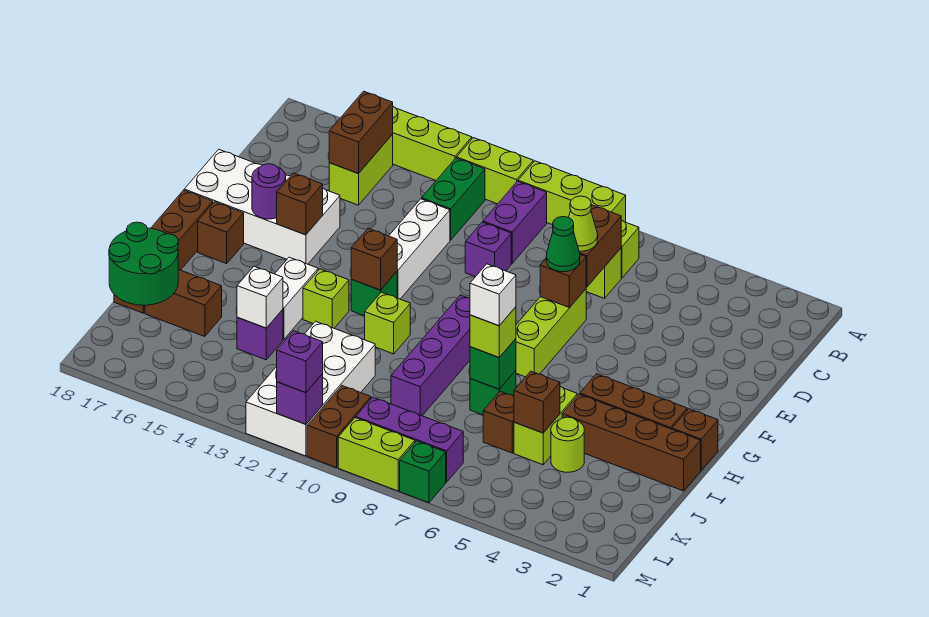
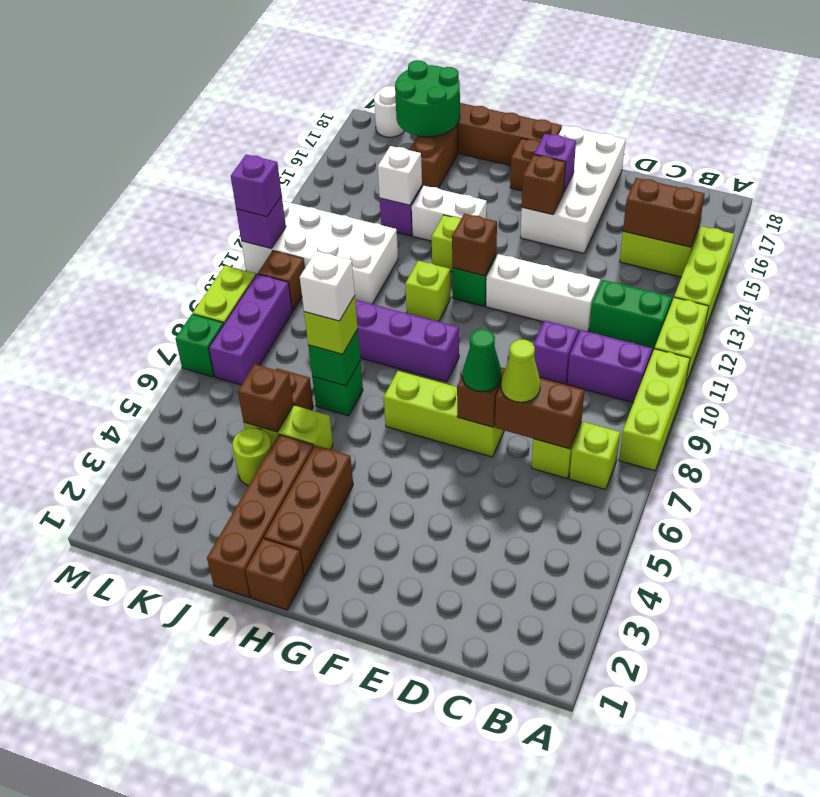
purple 1x1 round brick [252,164,286,219] -> purple 1x1 brick [534,134,576,192]
brown 1x2 brick [307,386,371,468] -> brown 1x1 brick [258,251,305,311]
none -> white 1x1 round brick [374,86,404,137]

